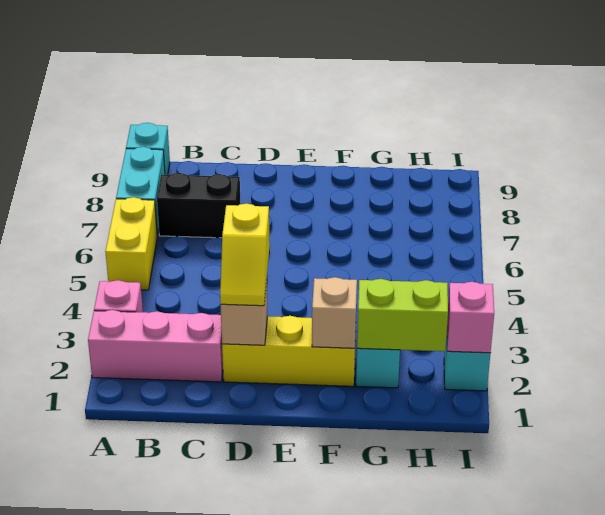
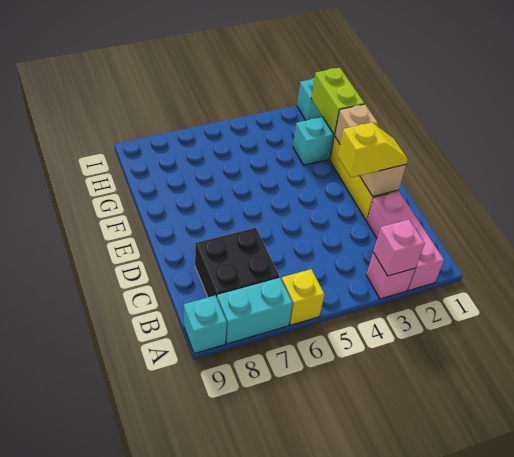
yellow 1x2 brick [105,197,157,290] -> yellow 1x1 brick [281,269,325,325]
black 1x2 brick [157,173,241,238] -> black 2x2 brick [195,227,280,297]
pink 1x1 brick [447,282,494,353] -> pink 1x1 brick moved to [373,219,425,276]

